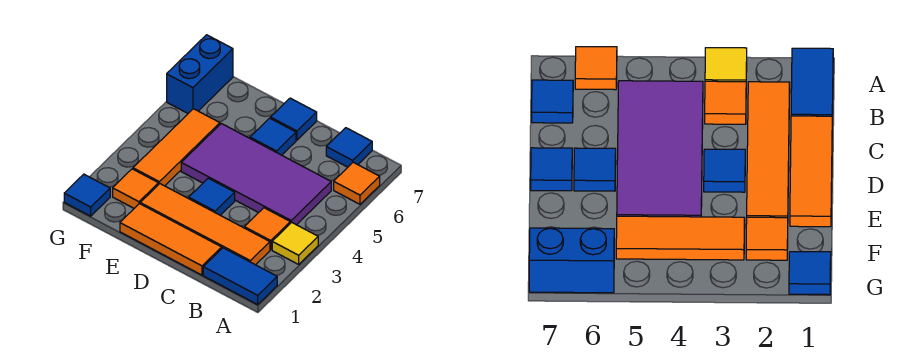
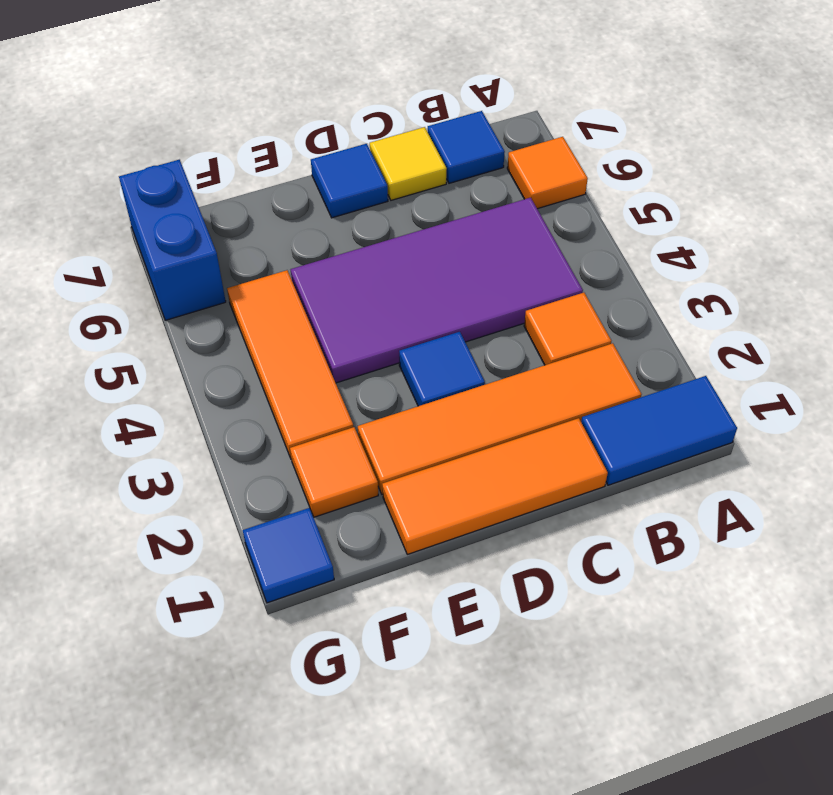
yellow 1x1 tile [272,222,318,264] -> yellow 1x1 tile moved to [370,127,447,200]
blue 1x1 tile [250,118,296,155] -> none

